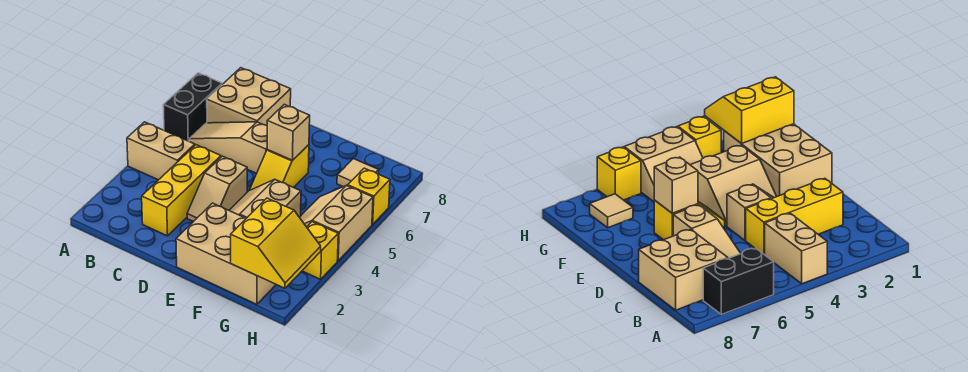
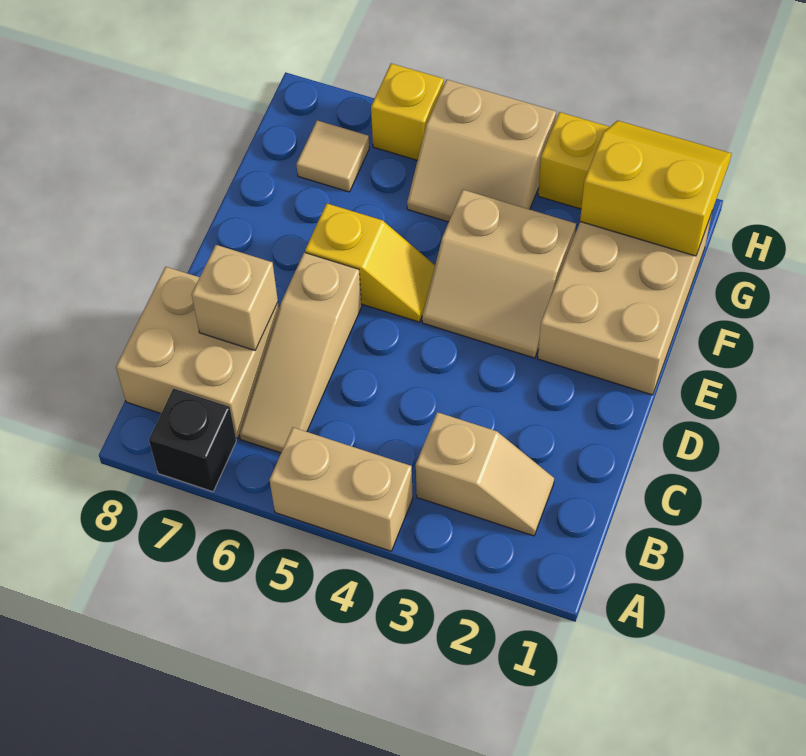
tan 1x2 brick [127,122,195,180] -> tan 1x2 brick turned to [269,427,413,551]
black 1x2 brick [163,73,222,141] -> black 1x1 brick [149,389,236,492]
yellow 1x3 brick [142,145,221,236] -> none
tan 1x2 slope [187,156,247,222] -> tan 1x2 slope moved to [416,412,554,536]
tan 1x1 brick [267,104,310,160] -> tan 1x1 brick moved to [192,245,278,350]

